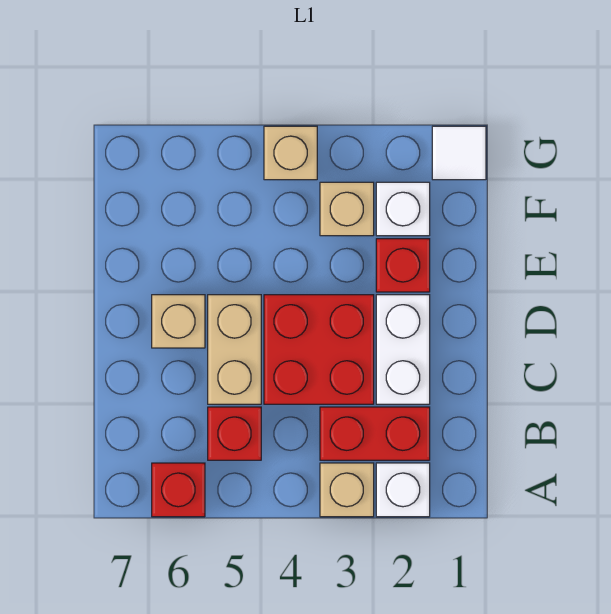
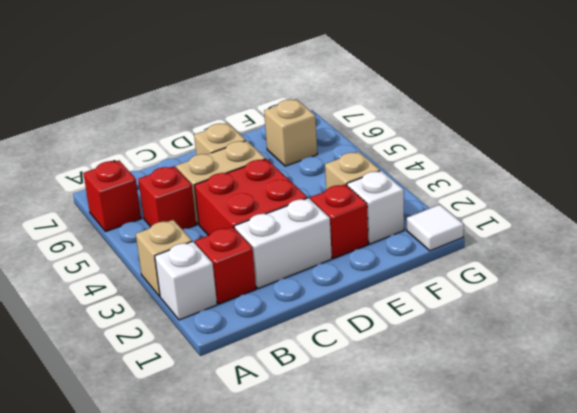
red 1x2 brick [320,407,430,460] -> red 1x1 brick [195,227,256,304]
tan 1x1 brick [264,126,317,180] -> tan 1x1 brick moved to [264,99,317,166]

